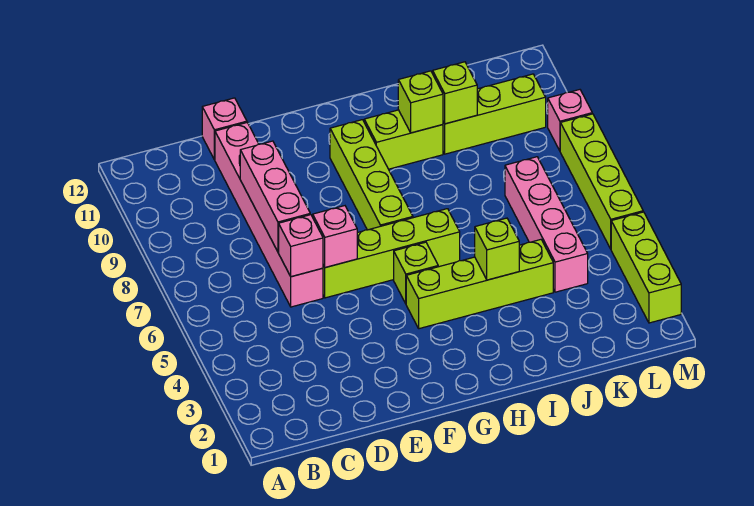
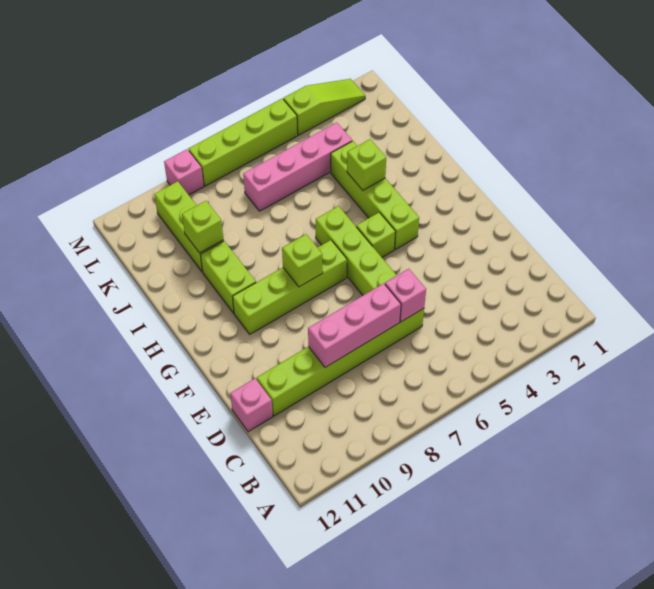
pink 1x6 brick [215,123,323,307] -> lime 1x6 brick [257,308,424,416]
pink 1x1 brick [313,206,357,267] -> none
lime 1x1 brick [398,71,443,133] -> lime 1x1 brick moved to [282,234,323,287]
lime 1x3 brick [611,212,681,323] -> lime 1x3 slope [283,79,365,135]

